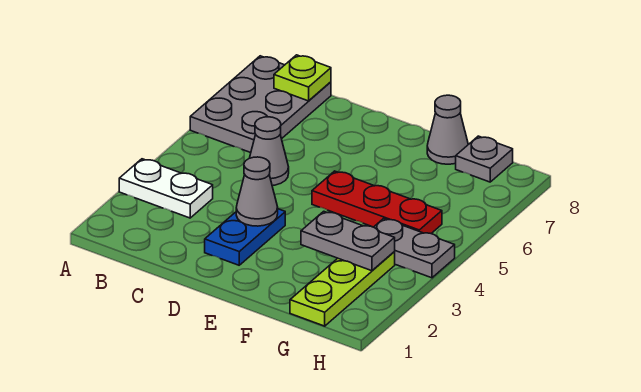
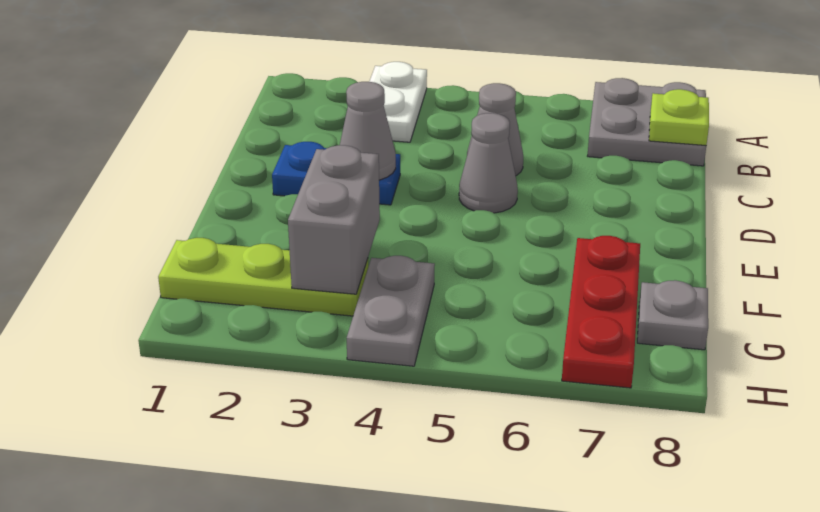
grey 2x3 plate [190,56,331,153] -> grey 2x2 plate [588,78,706,166]
red 1x3 plate [312,171,442,233] -> red 1x3 plate moved to [562,236,640,388]
grey 1x2 plate [301,211,395,271] -> grey 1x2 brick [288,145,380,294]
grey 1x1 cone [427,95,468,164] -> grey 1x1 cone moved to [459,113,518,213]

